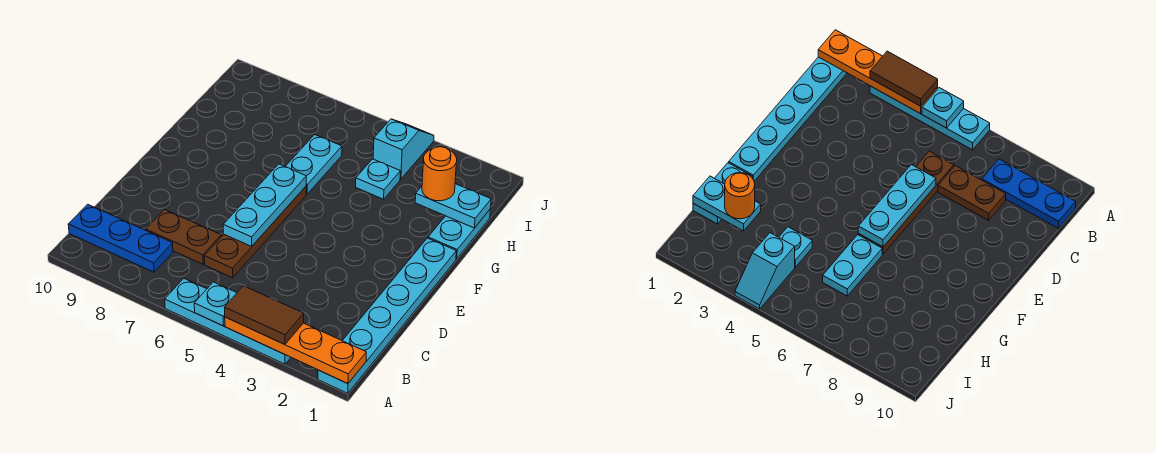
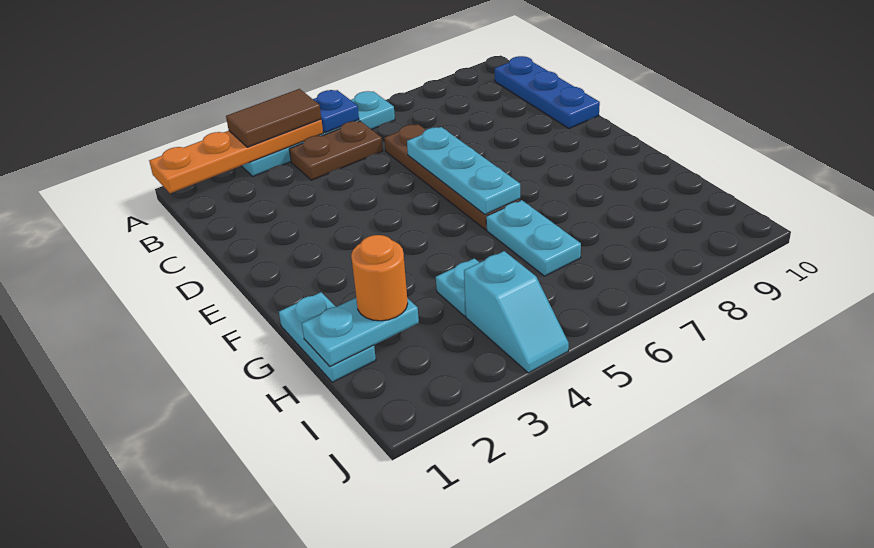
cyan 1x6 plate [318,238,456,393] -> none
cyan 1x1 plate [194,282,236,326] -> blue 1x1 plate [313,90,359,133]
blue 1x3 plate [68,204,173,272] -> blue 1x3 plate turned to [495,56,600,129]
brown 1x2 plate [146,210,221,264] -> brown 1x2 plate moved to [289,121,383,180]

